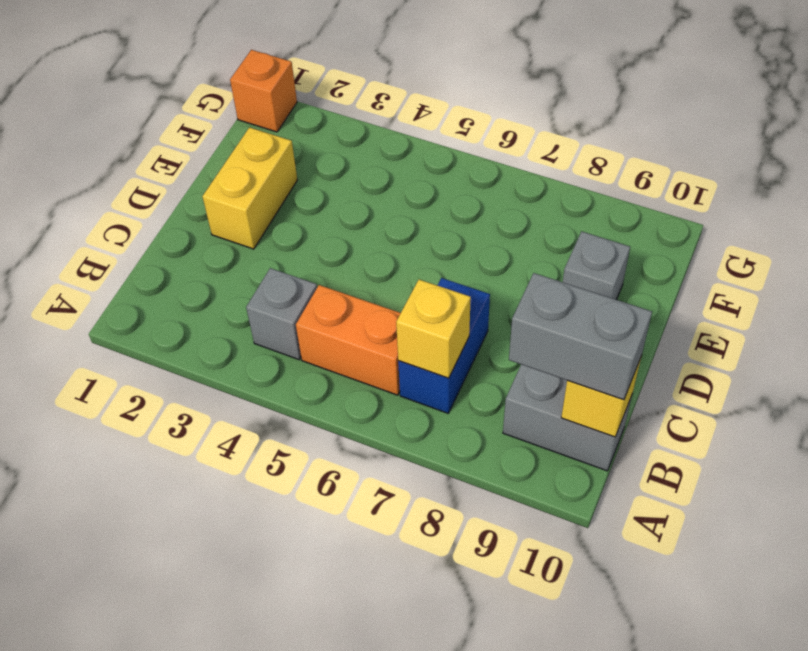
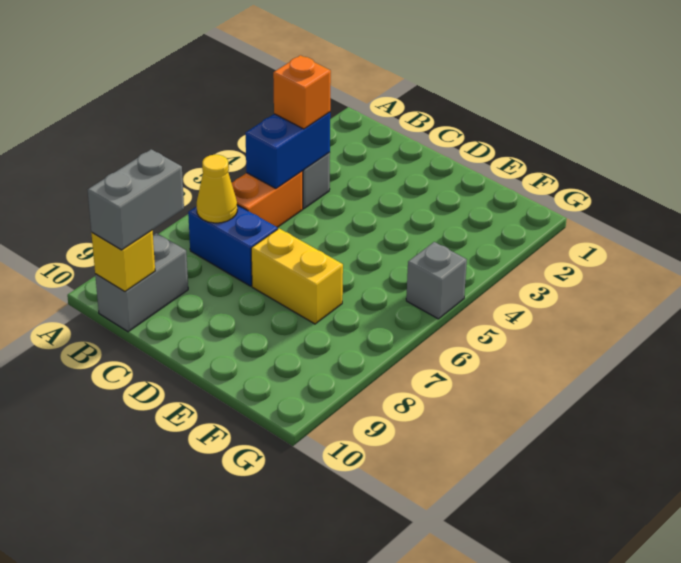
none -> blue 1x2 brick [245,112,330,189]
yellow 1x1 brick [396,280,471,378] -> yellow 1x1 cone [197,155,237,223]
yellow 1x2 brick [202,127,297,249] -> yellow 1x2 brick moved to [251,229,343,324]
grey 1x1 brick [563,231,630,300] -> grey 1x1 brick moved to [406,242,467,319]
orange 1x1 brick [230,50,297,132] -> orange 1x1 brick moved to [273,55,331,129]

